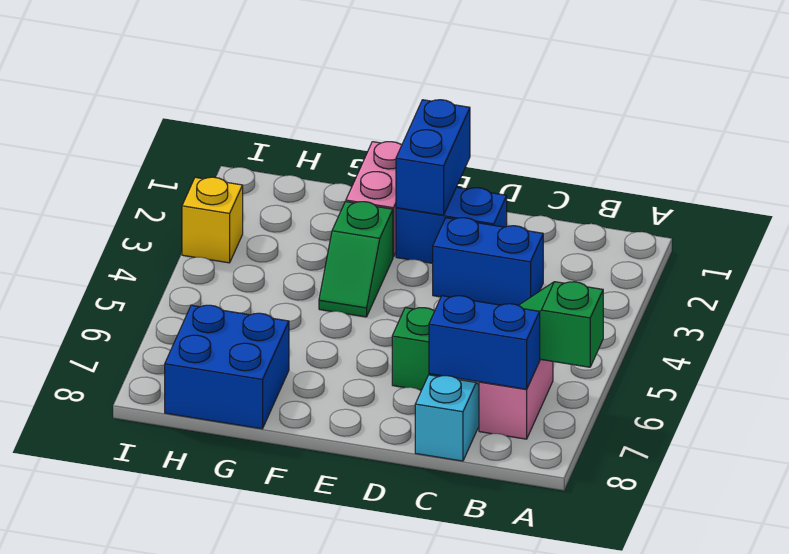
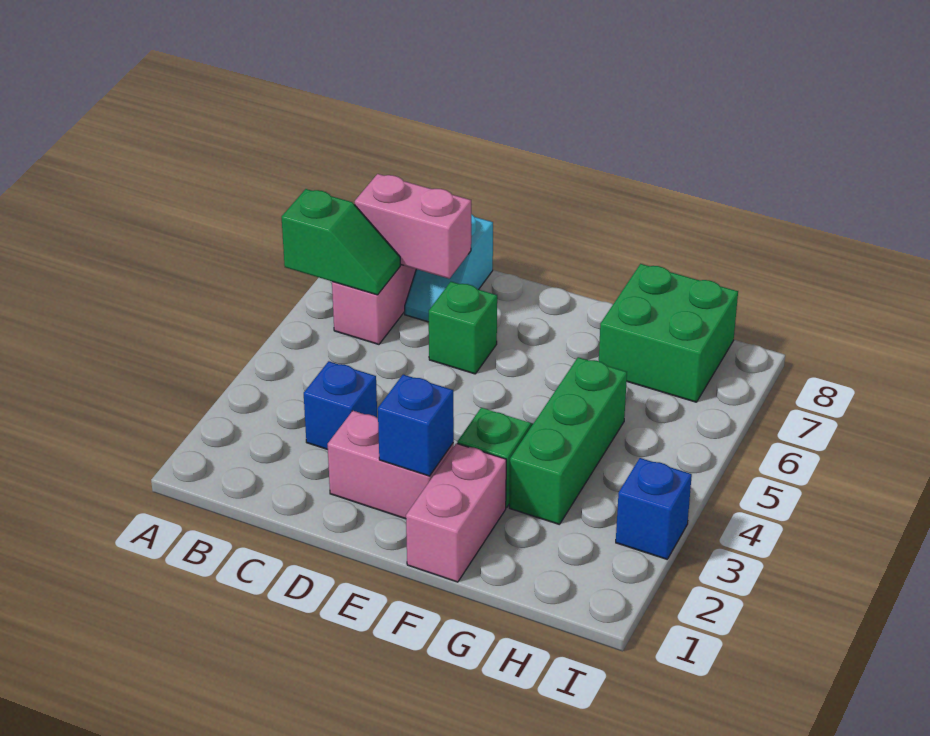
blue 1x2 brick [429,296,540,389] -> pink 1x2 brick [355,174,471,279]
blue 1x2 brick [433,218,543,305] -> blue 1x1 brick [304,361,377,449]
blue 1x2 brick [396,187,507,263] -> pink 1x2 brick [328,411,454,519]
blue 1x2 brick [396,100,470,215] -> blue 1x1 brick [378,375,454,476]
none -> green 1x3 brick [509,357,627,524]
blue 2x2 brick [165,305,289,429] -> green 2x2 brick [599,264,738,402]
yellow 1x1 brick [182,177,243,263] -> blue 1x1 brick [616,458,692,559]

